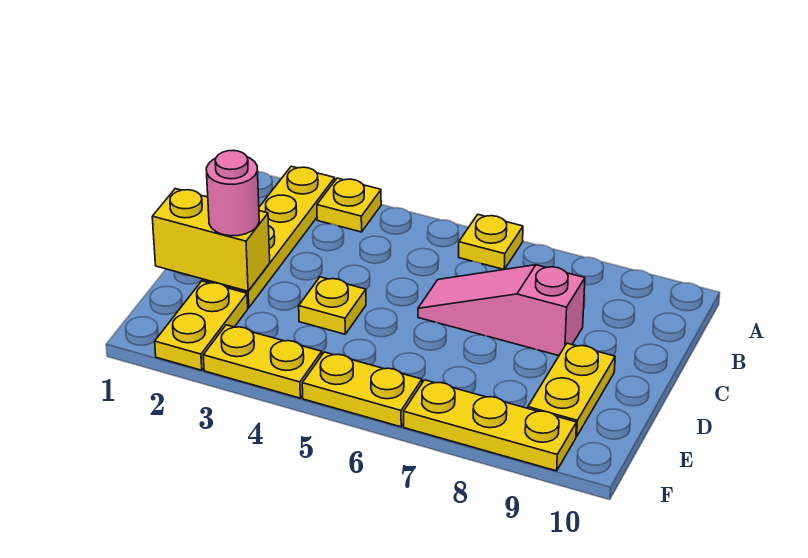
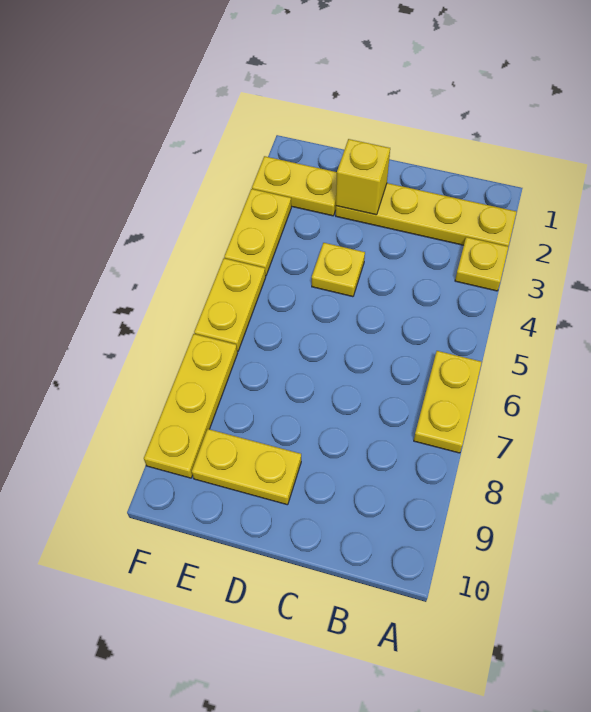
yellow 1x1 plate [459,215,523,270] -> yellow 1x2 plate [414,351,482,453]
pink 1x3 slope [418,265,585,356] -> none
yellow 1x2 brick [152,189,270,291] -> yellow 1x1 brick [336,139,390,215]
pink 1x1 round brick [206,150,259,236] -> none

